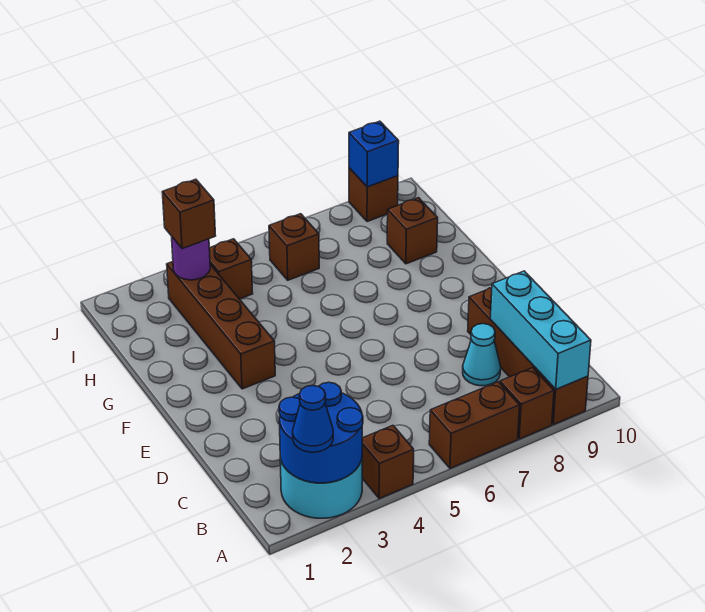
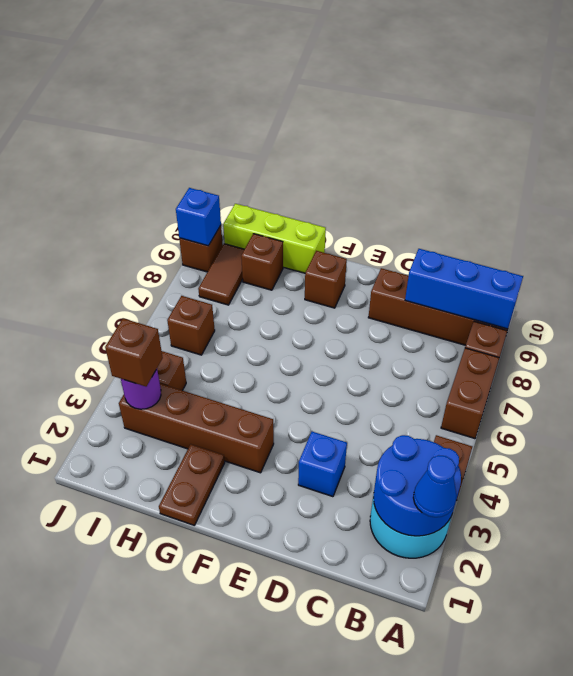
cyan 1x3 brick [490,271,591,389] -> blue 1x3 brick [405,249,523,329]
cyan 1x1 cone [463,324,501,386] -> none
none -> blue 1x1 brick [298,432,347,497]
none -> brown 1x1 brick [305,251,347,308]
none -> brown 1x2 plate [159,444,225,525]
none -> lime 1x3 brick [223,204,326,273]
none -> brown 1x2 tile [198,244,244,305]

